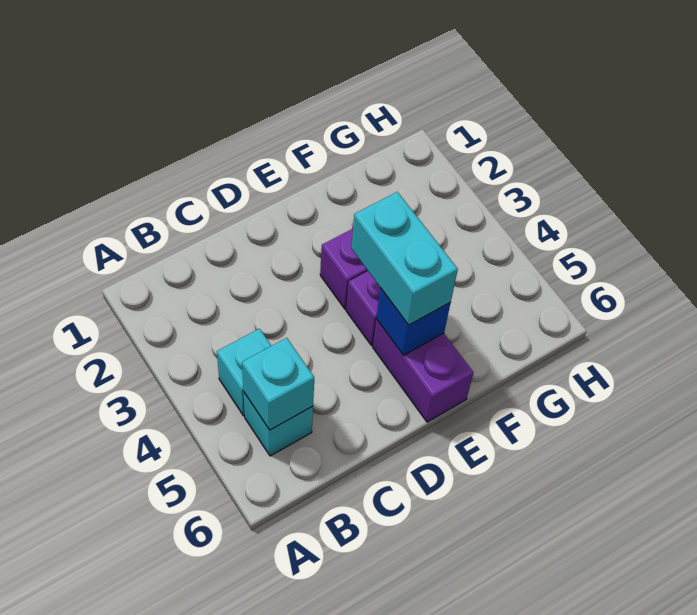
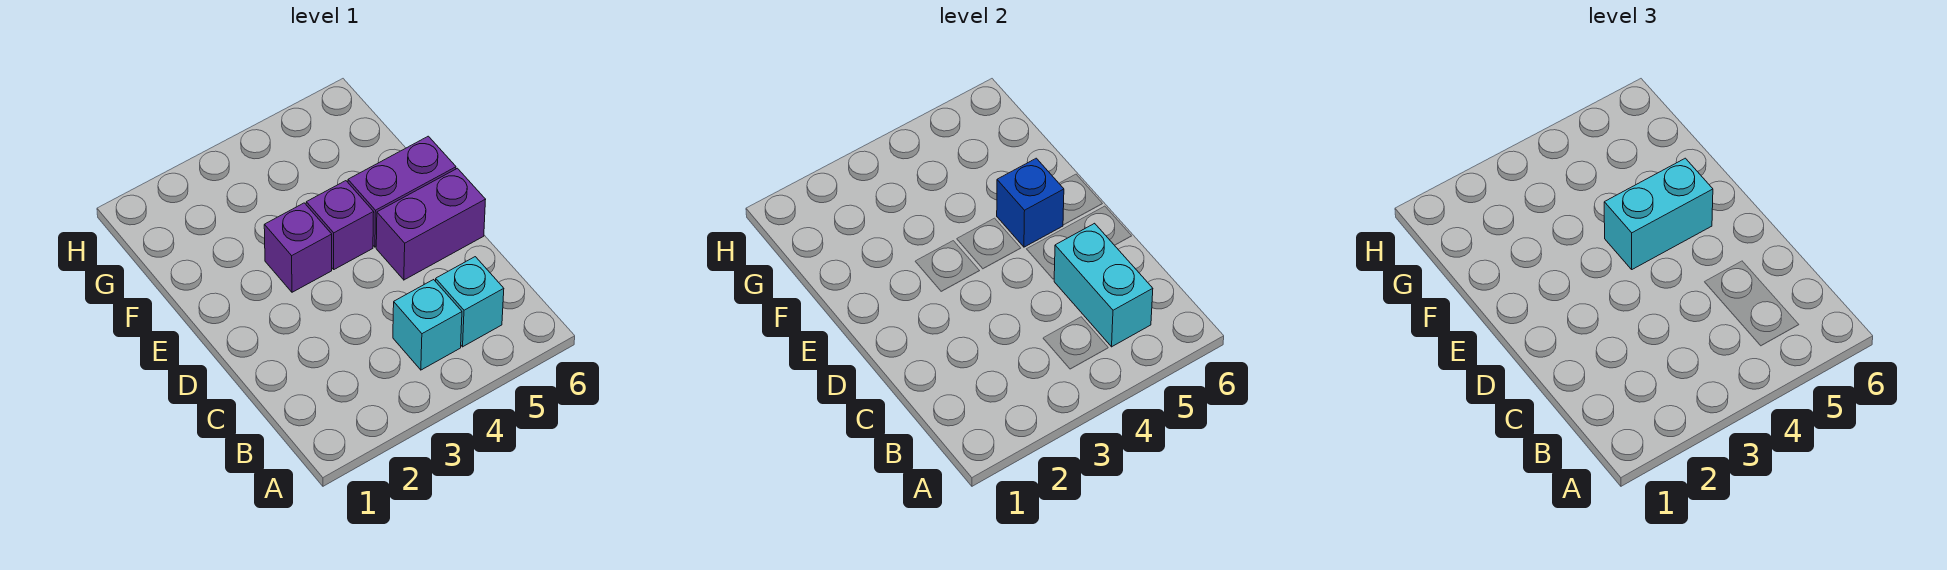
cyan 1x1 brick [242,338,314,430] -> cyan 1x2 brick [1054,223,1153,347]
none -> purple 1x2 brick [376,168,486,280]

